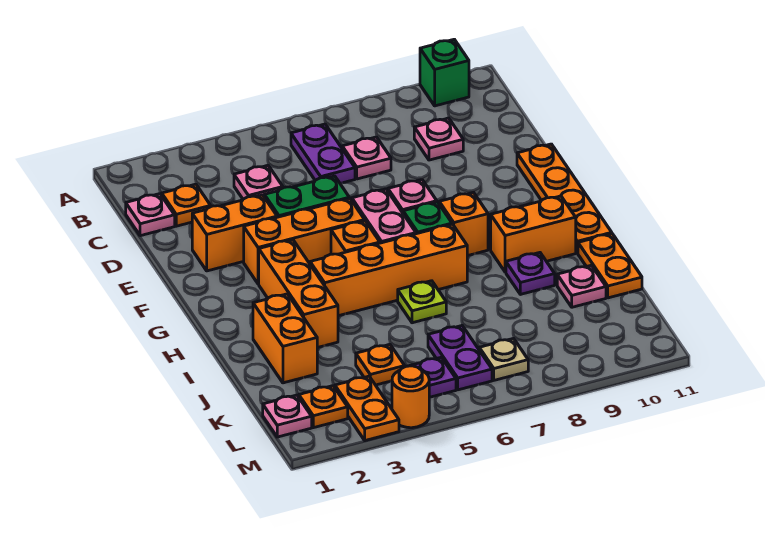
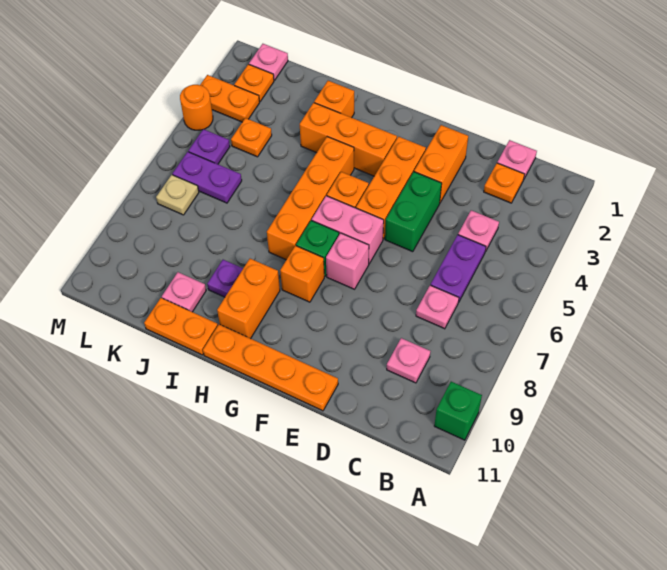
purple 1x2 plate [291,124,355,183] -> purple 1x2 plate turned to [431,235,486,302]
orange 1x2 brick [253,294,317,383] -> orange 1x1 brick [314,81,354,118]
lime 1x1 plate [398,281,446,323] -> none

